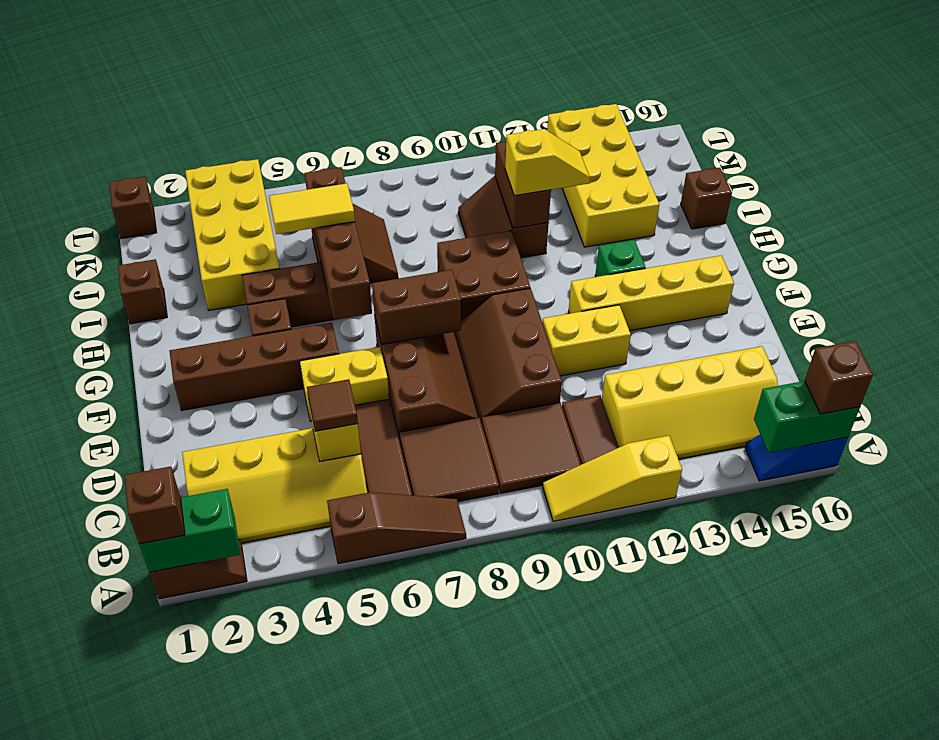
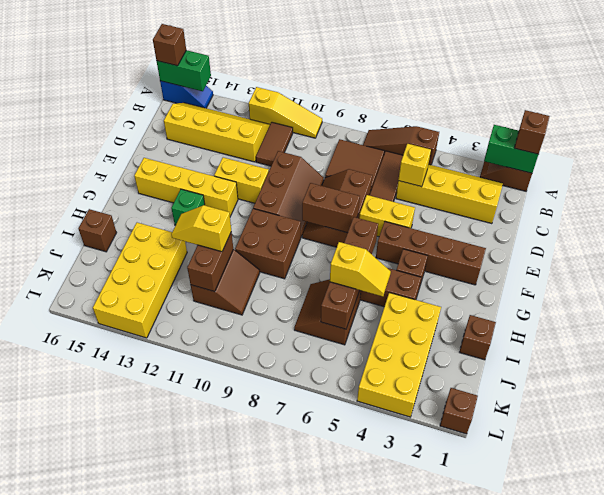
brown 2x2 tile [481,403,581,493] -> none
brown 1x1 tile [307,379,358,431] -> none
yellow 1x2 tile [269,183,355,234] -> yellow 1x2 slope [330,242,391,297]

